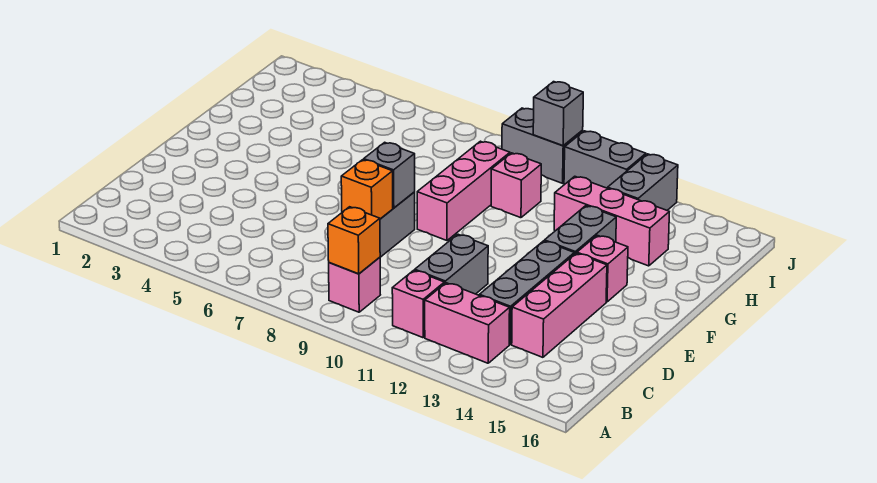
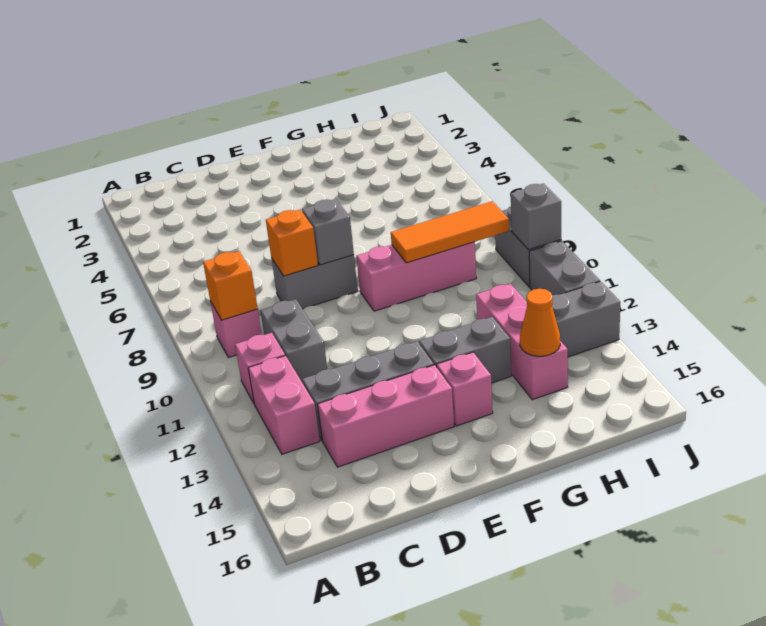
grey 1x2 brick [415,234,488,294] -> grey 1x2 brick turned to [260,299,327,383]
none -> orange 1x3 tile [391,201,509,263]
pink 1x1 brick [491,153,541,218] -> none
none -> orange 1x1 cone [520,289,560,356]

